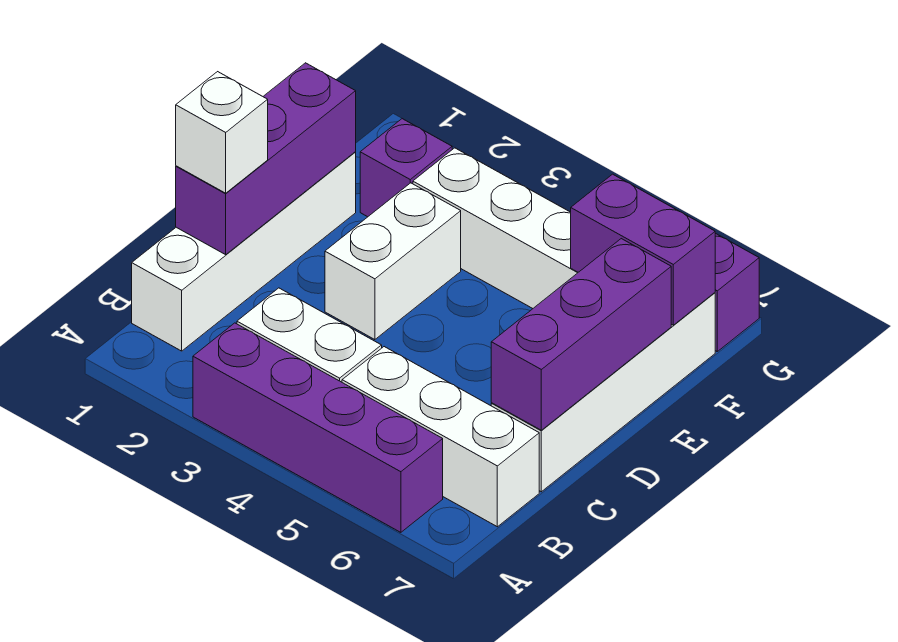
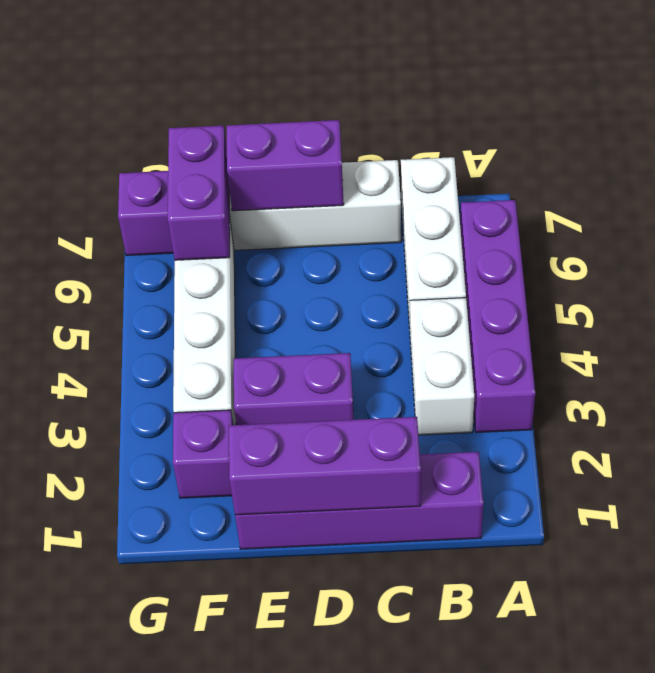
white 1x4 brick [132,152,356,351] -> purple 1x4 brick [235,452,483,549]
white 1x1 brick [176,72,268,193] -> none
purple 1x3 brick [491,239,671,430] -> purple 1x2 brick [227,120,344,211]
white 1x2 brick [325,183,461,340] -> purple 1x2 brick [234,353,354,425]

